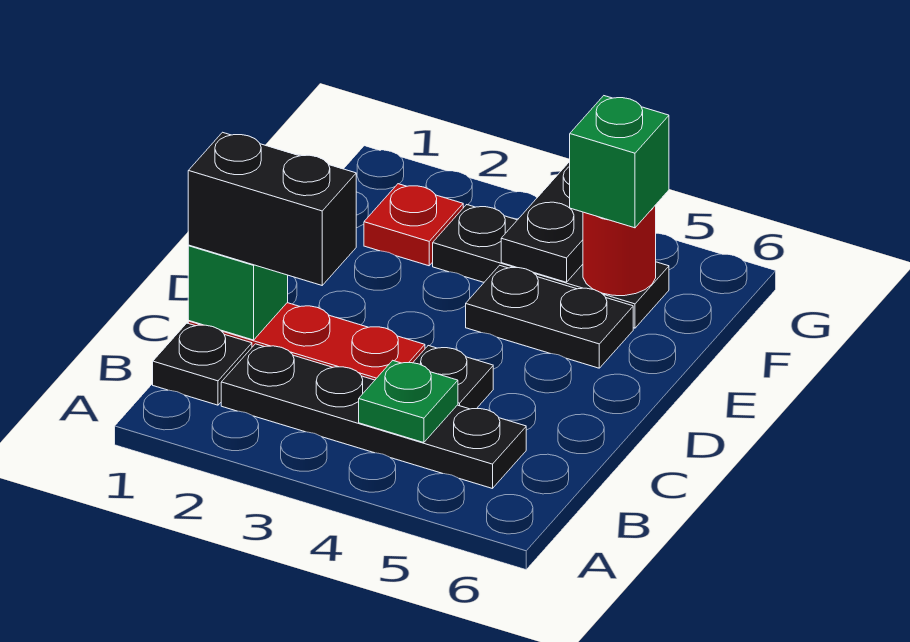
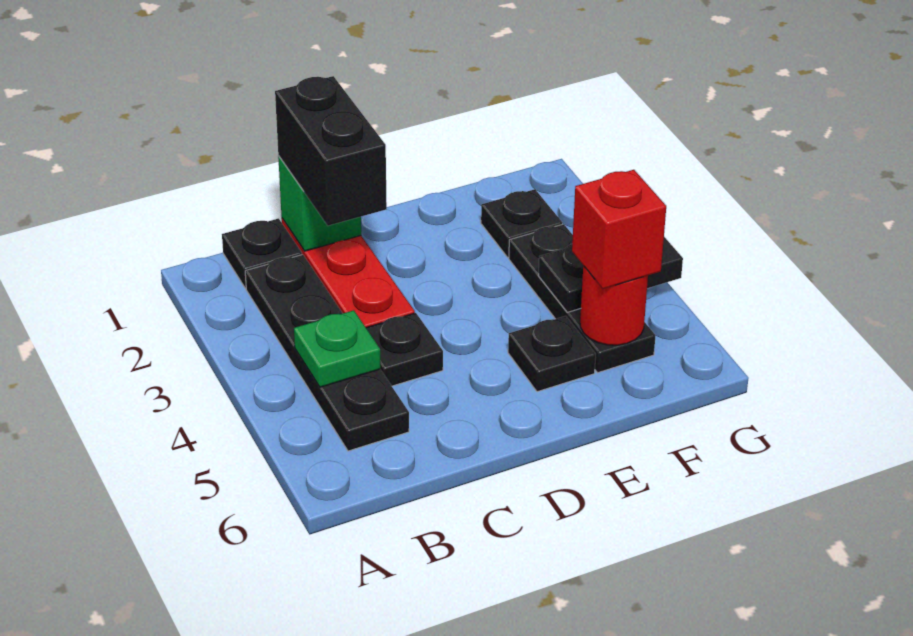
black 1x2 plate [466,265,633,368] -> black 1x1 plate [508,316,596,392]
red 1x1 plate [364,184,464,266] -> black 1x1 plate [481,189,562,257]
green 1x1 brick [570,96,669,228] -> red 1x1 brick [572,170,666,289]

